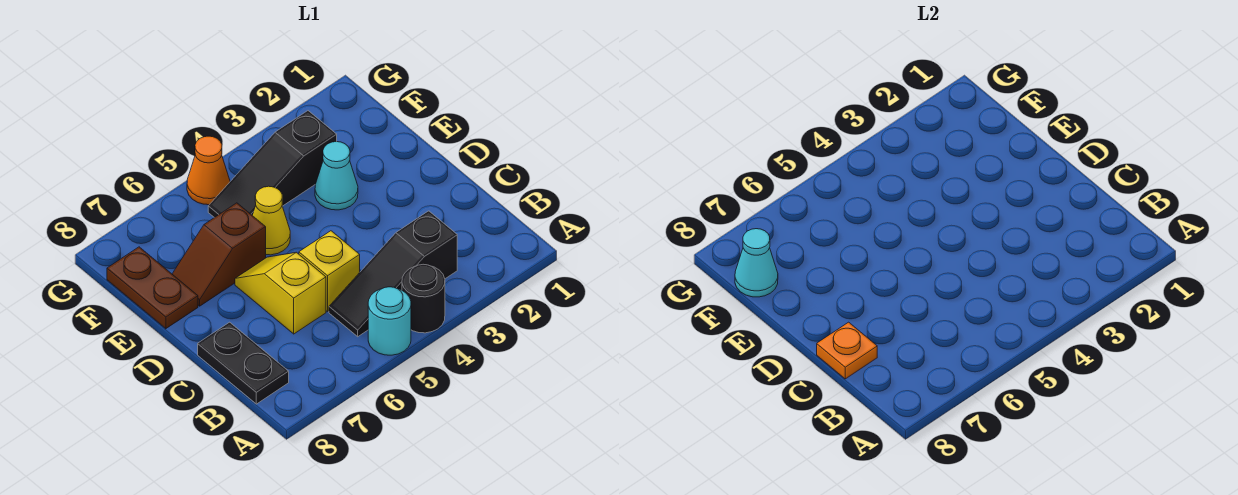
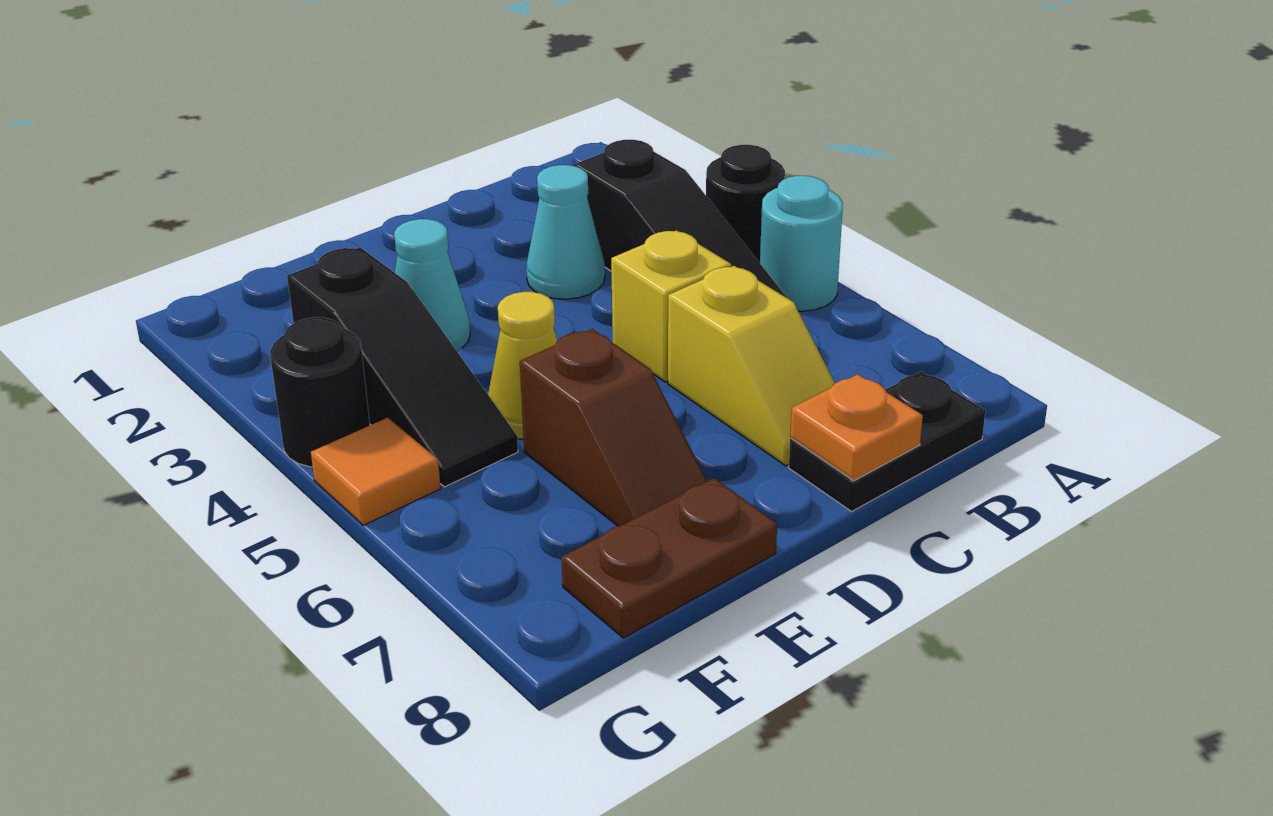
yellow 1x2 slope [235,252,326,334] -> yellow 1x2 slope turned to [668,266,835,466]
cyan 1x1 cone [735,229,778,297] -> cyan 1x1 cone moved to [526,165,605,299]
none -> black 1x1 round brick [270,317,370,467]
orange 1x1 cone [187,136,230,205] -> orange 1x1 tile [311,418,441,525]

